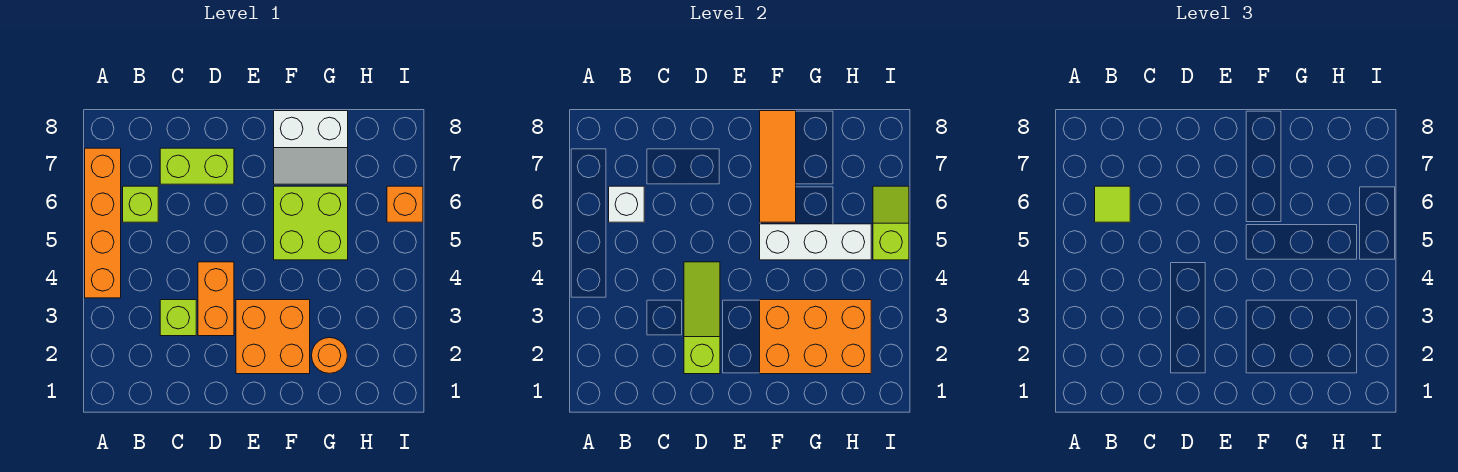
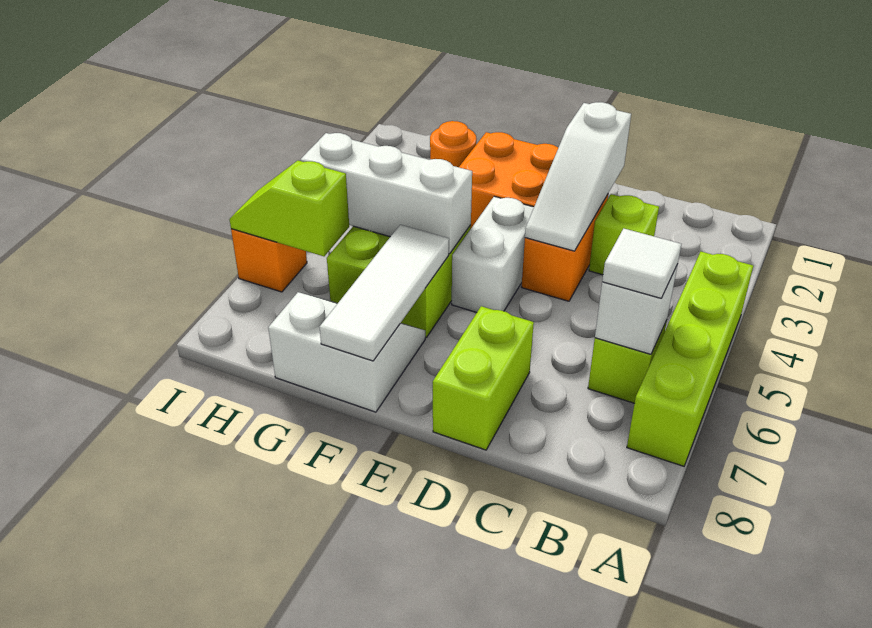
orange 1x4 brick [85,148,121,298] -> lime 1x4 brick [627,252,753,466]
lime 1x1 tile [1095,186,1130,222] -> white 1x1 tile [602,228,681,298]
lime 1x2 brick [160,148,234,184] -> lime 1x2 brick turned to [433,306,534,450]
lime 1x3 slope [684,262,720,374] -> white 1x3 slope [525,102,631,251]
none -> white 1x2 brick [452,197,534,312]
orange 2x3 brick [760,300,871,374] -> none
orange 1x3 tile [760,111,796,222] -> white 1x3 tile [319,225,449,361]
lime 1x2 slope [873,186,909,260] -> lime 1x2 slope turned to [229,161,349,256]

